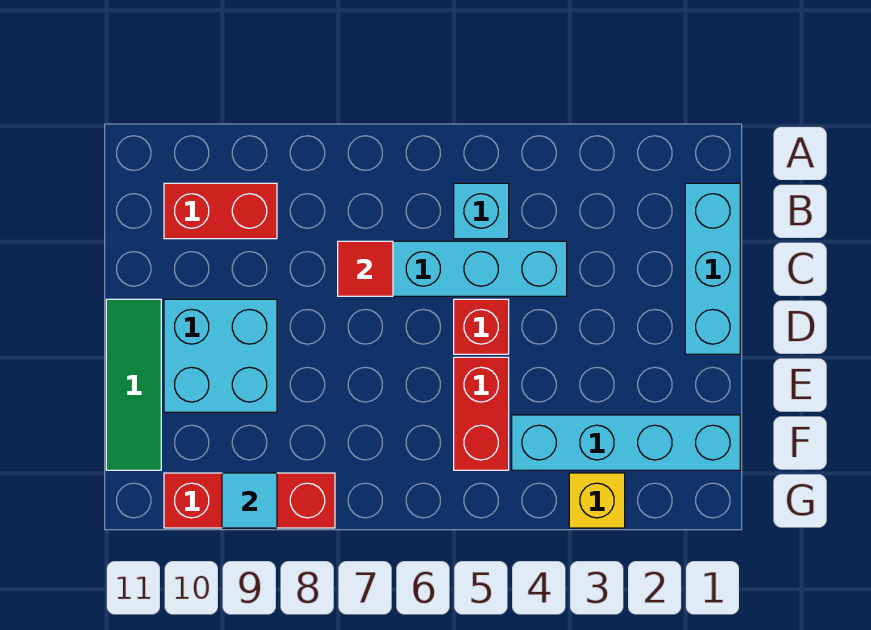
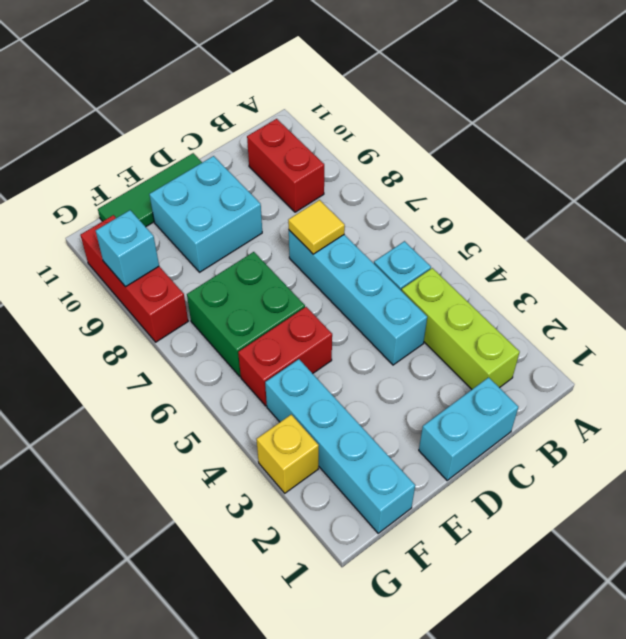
cyan 1x3 brick [685,183,740,354] -> cyan 1x2 brick [419,377,518,480]
none -> lime 1x3 brick [402,268,520,389]
red 1x1 tile [338,241,393,296] -> yellow 1x1 tile [288,200,345,254]
red 1x1 brick [454,299,509,354] -> none
none -> green 2x2 brick [187,252,305,376]
cyan 1x1 tile [222,473,277,528] -> cyan 1x1 brick [96,210,159,287]

